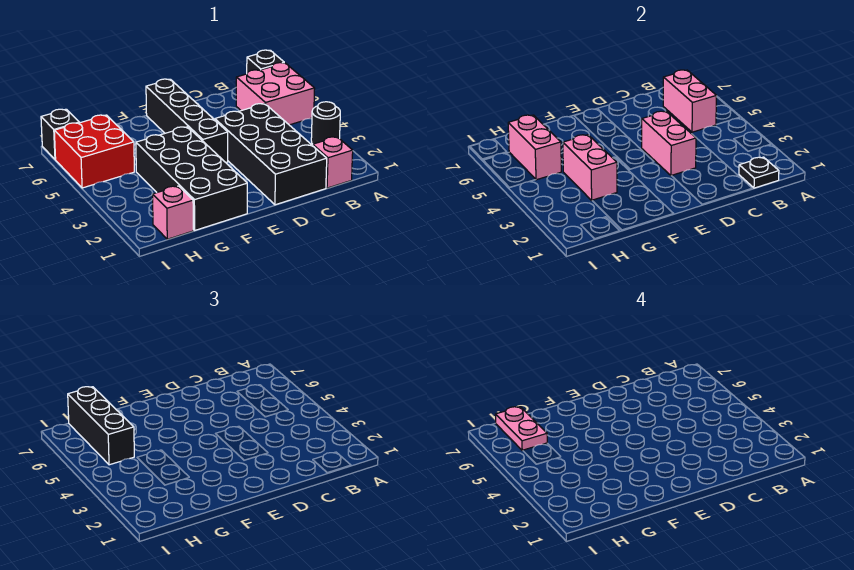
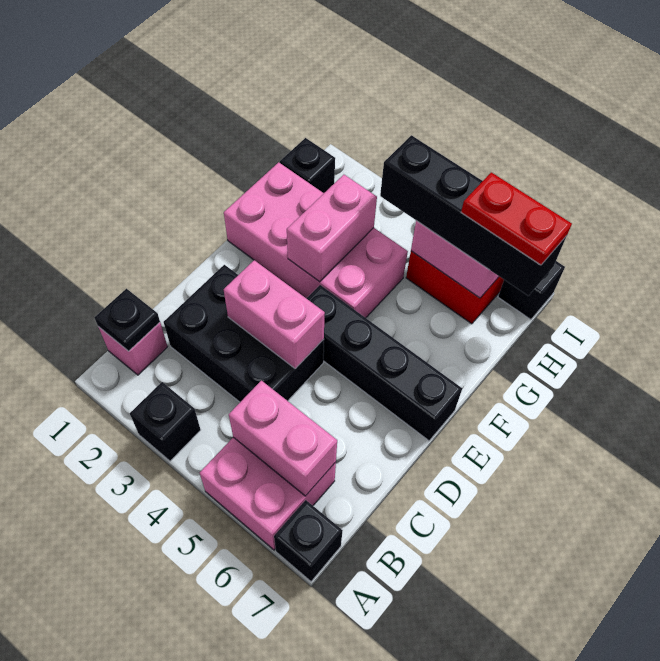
black 1x1 round brick [311,102,340,144] -> black 1x1 brick [130,382,201,461]
black 2x4 brick [215,104,327,205] -> black 2x3 brick [164,265,324,402]
black 2x4 brick [136,127,247,230] -> pink 2x4 brick [224,162,408,318]
pink 1x2 brick [563,135,617,200] -> pink 1x2 brick turned to [287,175,377,282]
pink 1x1 brick [153,186,193,239] -> black 1x1 brick [280,138,335,193]
black 1x3 brick [68,387,134,465] -> black 1x4 brick [380,135,567,296]
pink 1x2 plate [495,407,547,451] -> red 1x2 plate [461,172,572,265]

